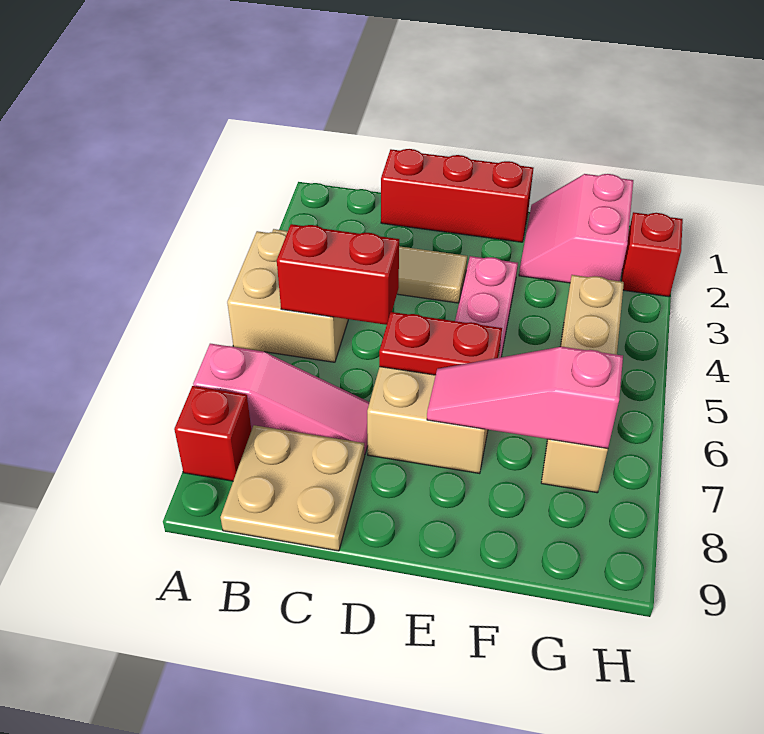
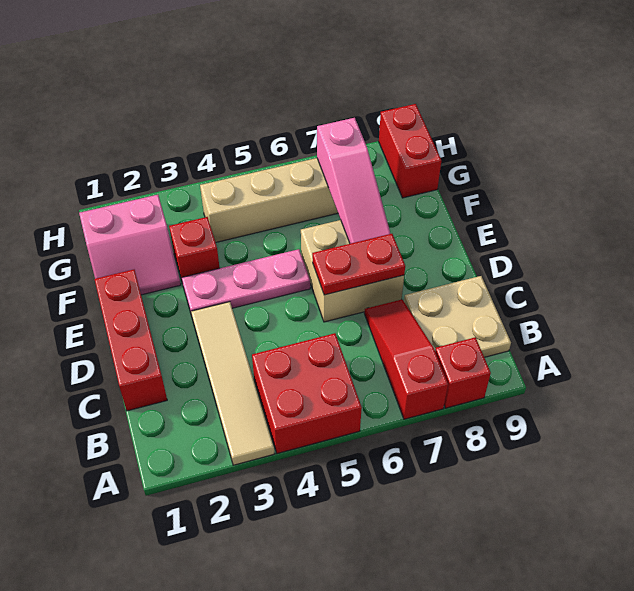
tan 2x2 brick [227,231,348,362] -> red 2x2 brick [252,333,362,453]
pink 1x3 slope [193,344,370,455] -> red 1x3 slope [364,299,448,419]
red 1x2 brick [277,224,399,325] -> red 1x2 brick moved to [379,104,441,198]
red 1x2 plate [379,312,502,375] -> red 1x2 plate turned to [312,234,405,295]
red 1x1 brick [621,212,683,297] -> red 1x1 brick moved to [169,217,220,280]

